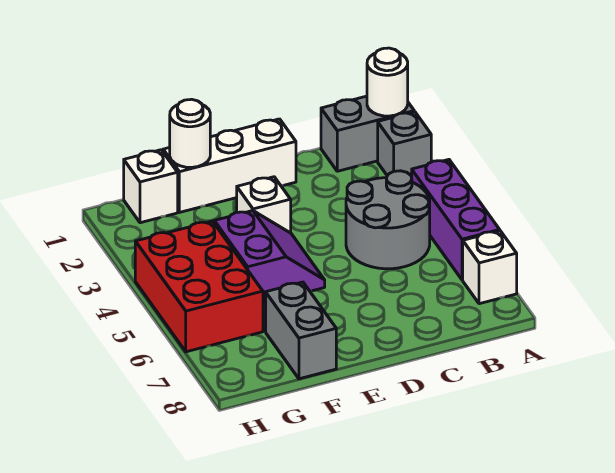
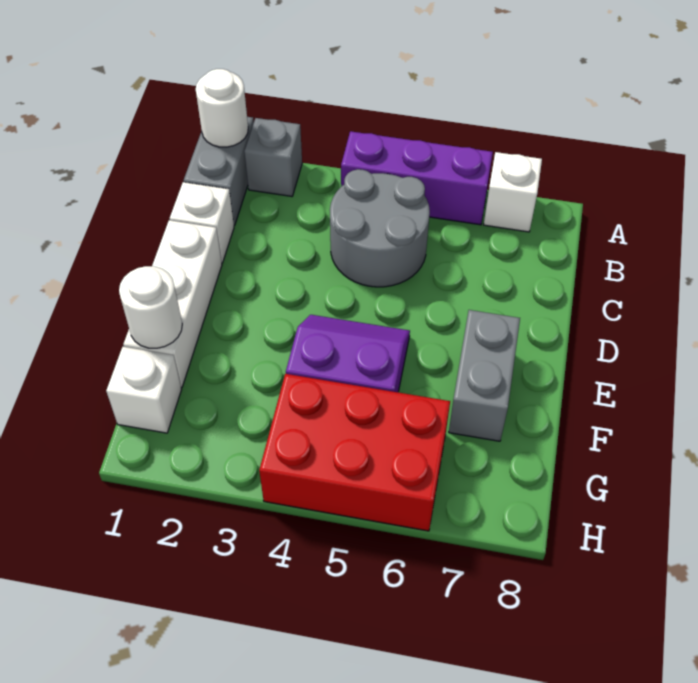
white 1x1 brick [237,177,291,233] -> white 1x1 brick moved to [170,182,234,263]
grey 1x2 brick [266,282,336,379] -> grey 1x2 brick turned to [449,310,520,441]

